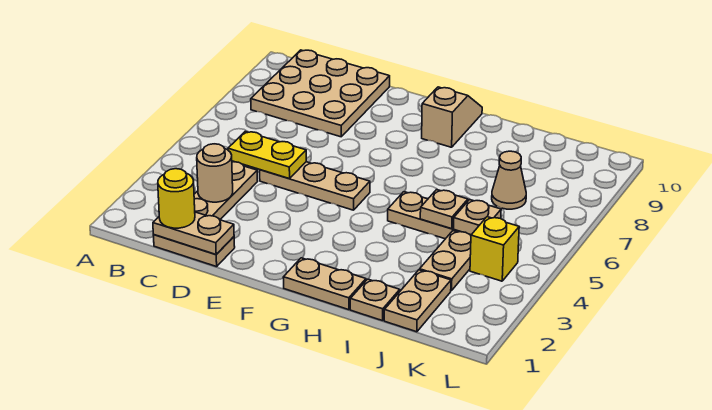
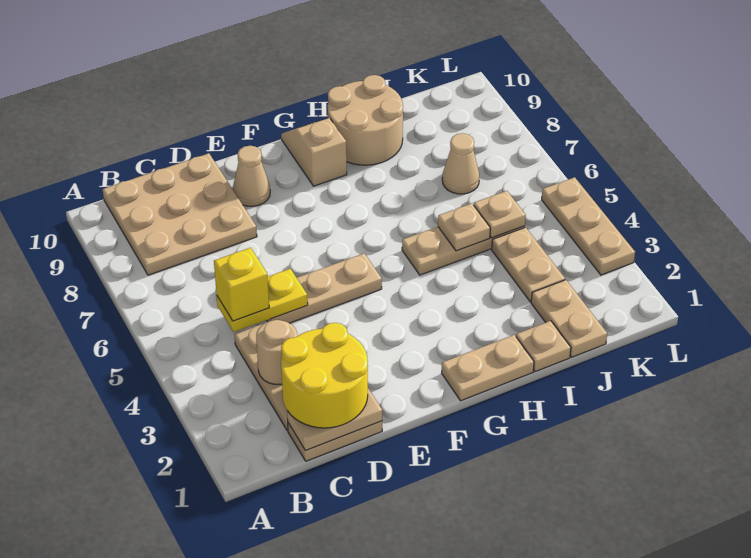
yellow 1x1 round brick [158,169,195,228] -> yellow 2x2 round brick [281,323,368,428]
none -> tan 1x1 cone [233,146,270,206]
none -> tan 2x2 round brick [328,75,403,165]
yellow 1x1 brick [470,217,519,281] -> yellow 1x1 brick moved to [214,248,269,321]
none -> tan 1x3 plate [542,177,635,275]

